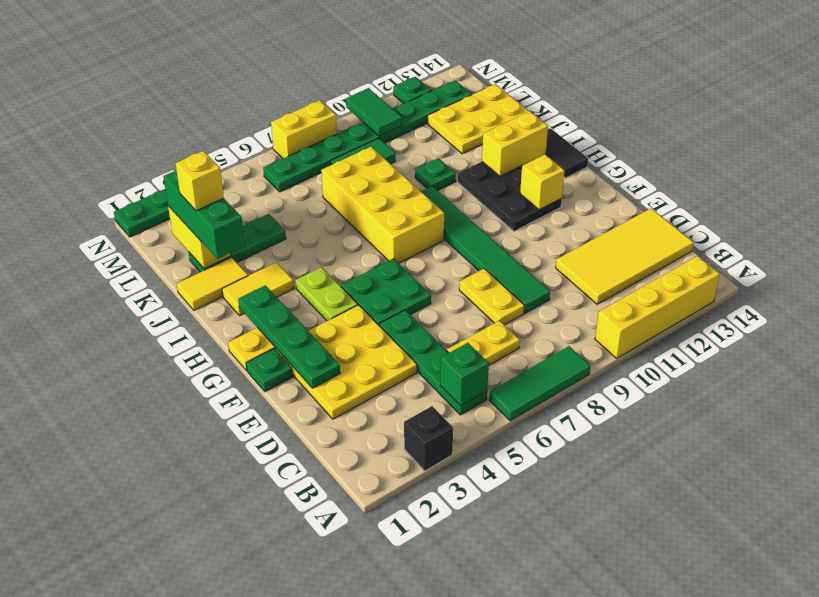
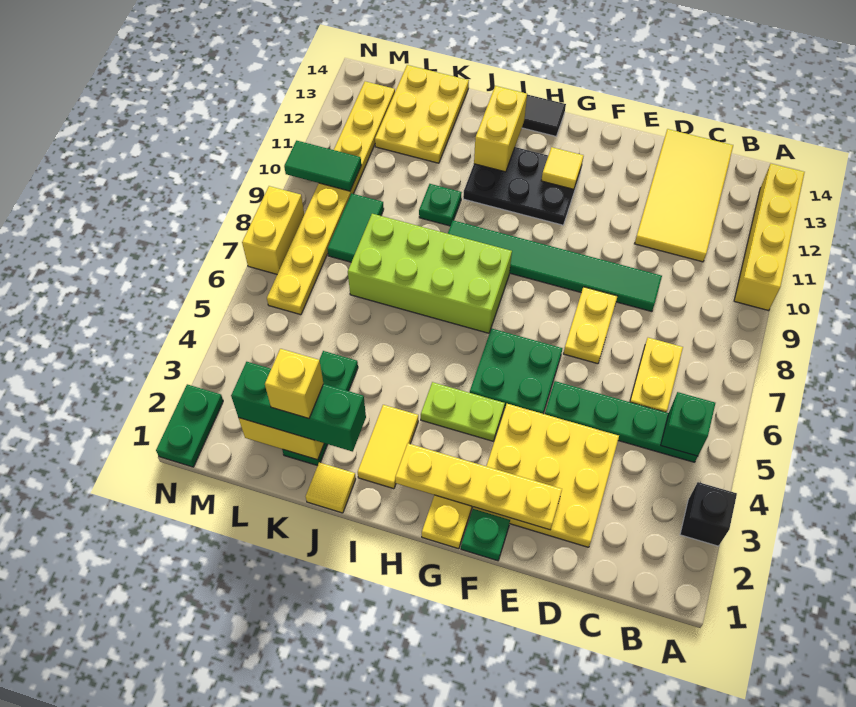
green 1x3 tile [489,346,590,421] -> none
yellow 1x2 plate [459,269,525,325] -> yellow 1x2 plate turned to [564,287,617,364]
green 1x4 plate [238,285,340,388] -> yellow 1x4 plate [395,443,562,530]
yellow 1x1 brick [520,154,564,210] -> yellow 1x1 tile [541,147,584,189]
yellow 2x4 brick [321,147,444,263] -> lime 2x4 brick [348,214,512,333]
yellow 1x2 tile [177,257,248,310] -> yellow 1x1 tile [306,462,356,513]
green 1x8 plate [263,80,472,192] -> yellow 1x8 plate [267,81,395,315]
green 1x1 plate [393,77,432,103] -> none

